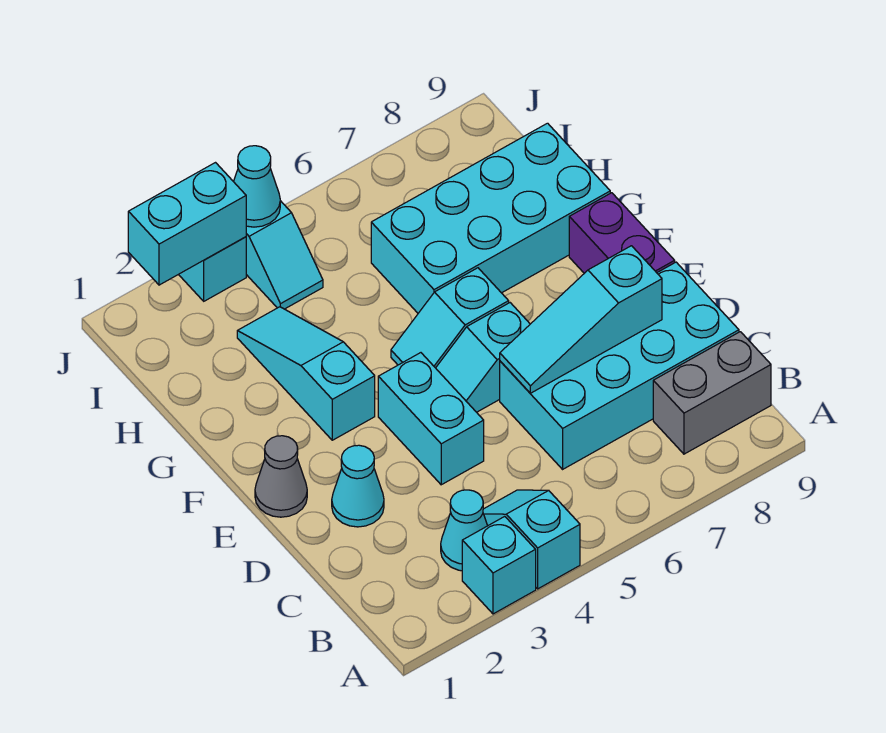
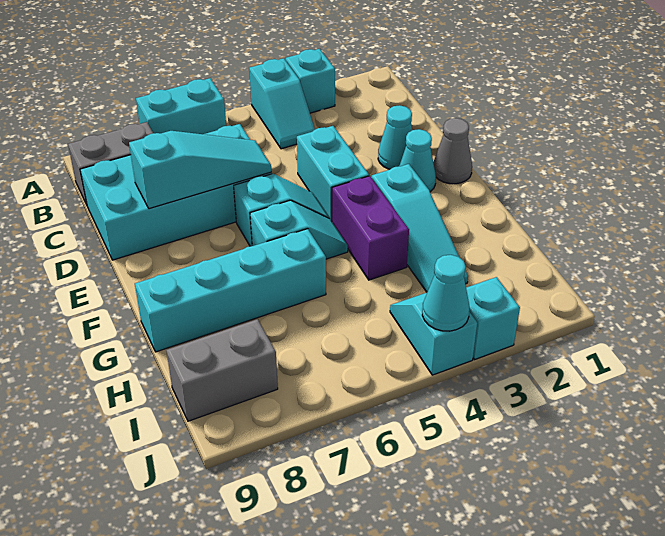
cyan 1x1 cone [441,490,487,571] -> cyan 1x1 cone moved to [399,129,436,192]
purple 1x2 brick [569,193,675,273] -> purple 1x2 brick moved to [332,176,409,280]
cyan 2x4 brick [371,123,610,313] -> cyan 1x4 brick [135,229,326,352]
none -> grey 1x2 brick [166,319,278,421]
cyan 1x2 brick [128,163,246,285] -> cyan 1x2 brick moved to [136,78,226,134]

